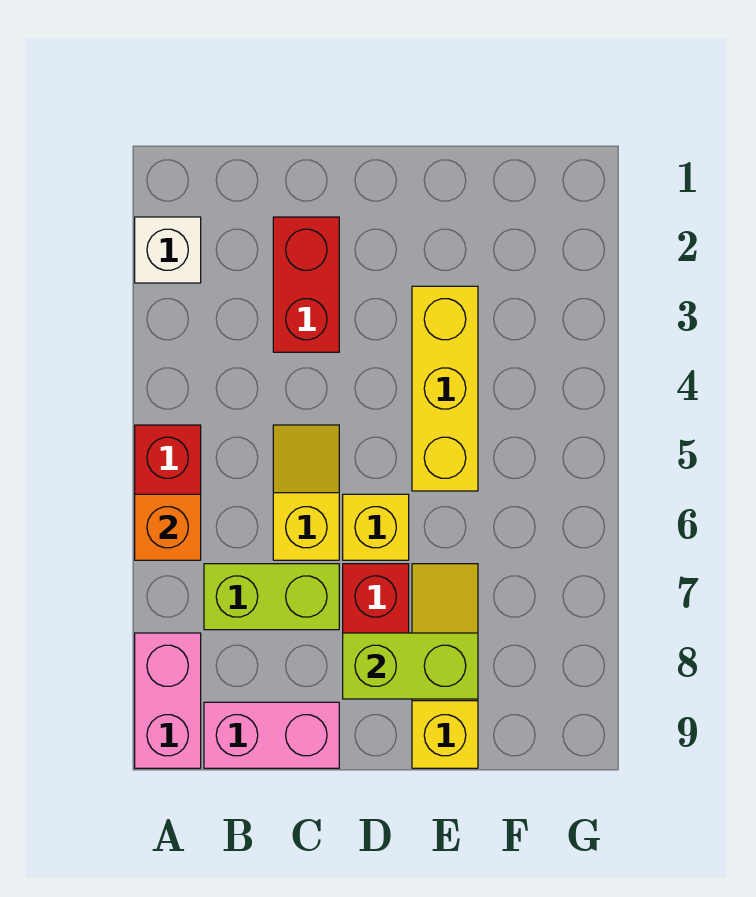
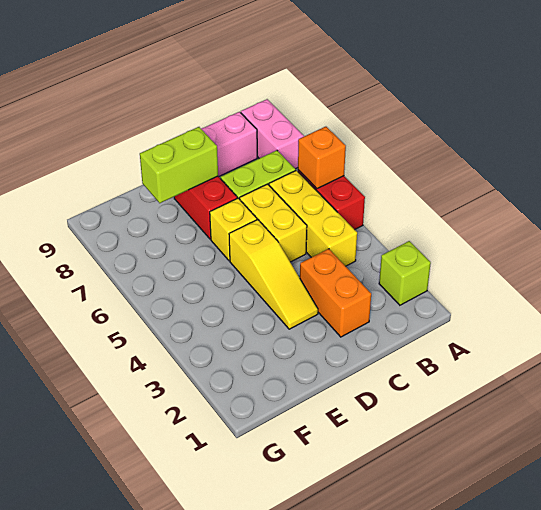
white 1x1 brick [135,217,201,283] -> lime 1x1 brick [379,241,431,305]
red 1x2 brick [273,217,339,352] -> orange 1x2 brick [300,249,371,337]
yellow 1x2 slope [273,425,339,560] -> yellow 1x2 brick [240,184,307,262]
yellow 1x3 brick [412,286,478,491] -> yellow 1x3 brick moved to [269,170,357,266]
yellow 1x3 slope [412,564,478,768] -> yellow 1x3 slope moved to [229,220,318,329]

